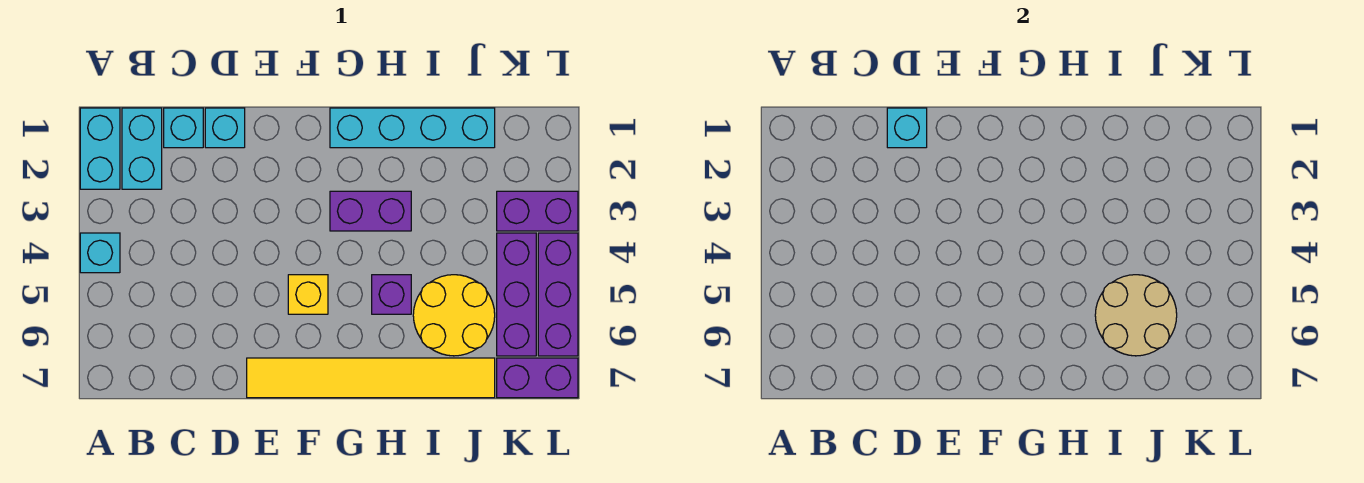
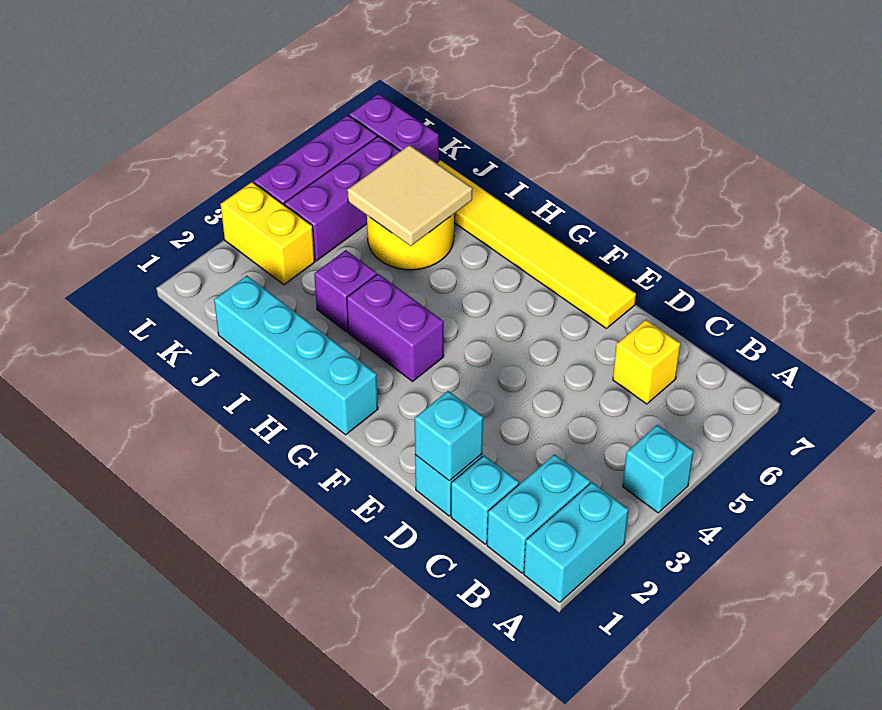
yellow 1x1 brick [288,275,328,314] -> yellow 1x1 brick moved to [613,320,680,404]
purple 1x1 brick [372,275,411,314] -> purple 1x1 brick moved to [314,250,377,332]
tan 2x2 round brick [1095,275,1177,356] -> tan 2x2 tile [347,145,473,246]
purple 1x2 brick [497,191,578,231] -> yellow 1x2 brick [221,182,315,285]

